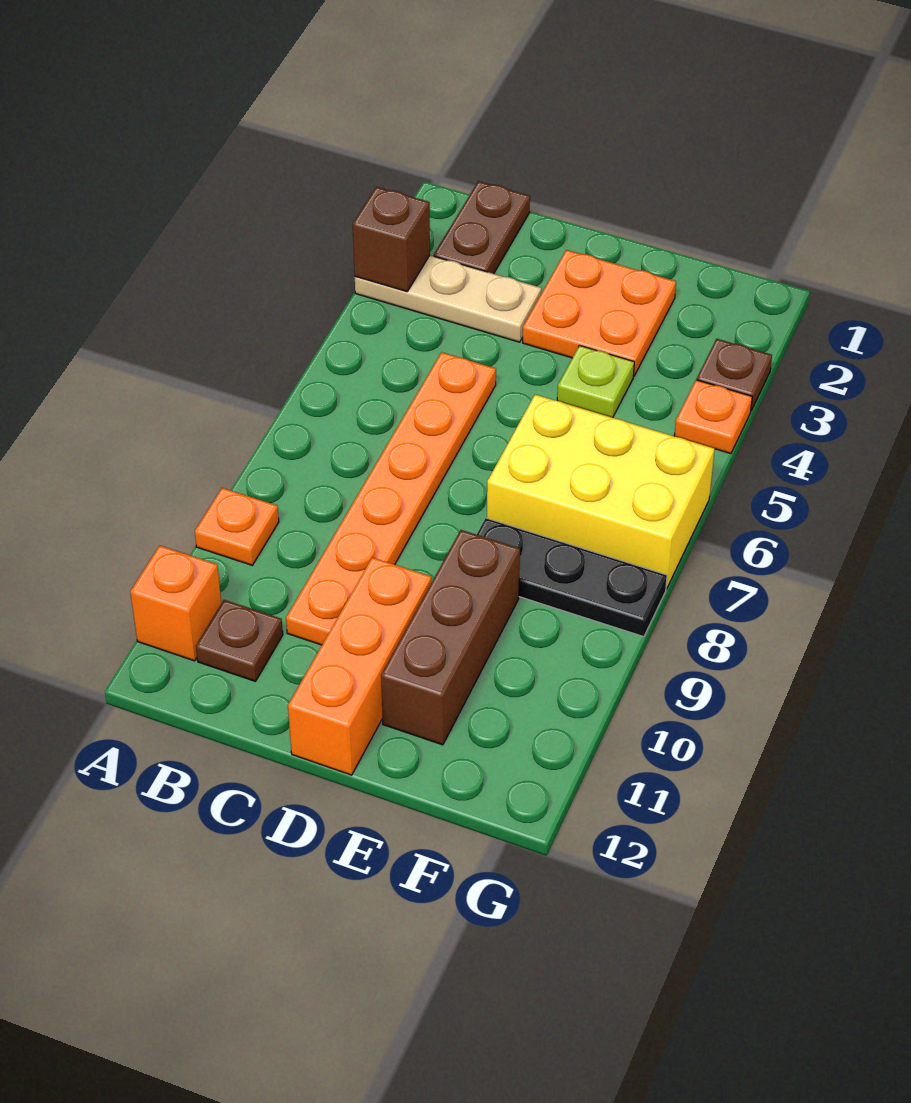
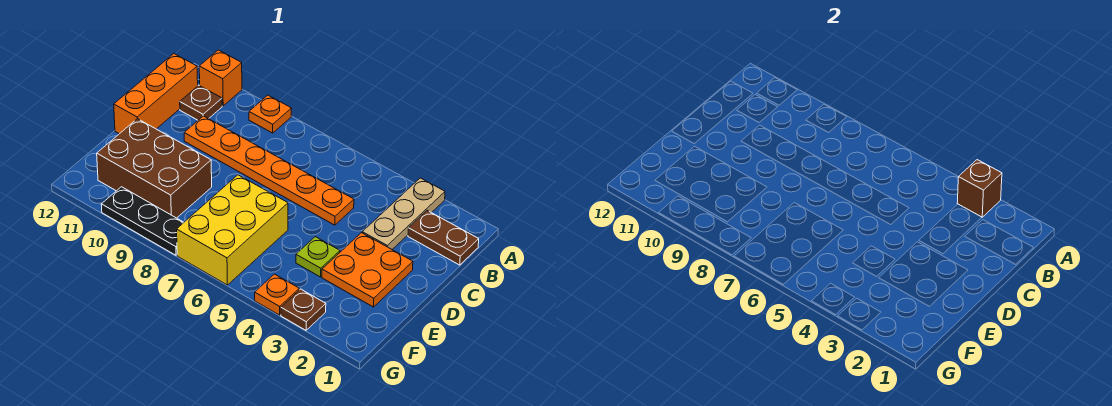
orange 1x3 brick [288,557,432,775] -> orange 1x3 brick turned to [114,54,198,134]
black 1x3 plate [477,518,667,637] -> black 1x3 plate turned to [101,187,184,255]
brown 1x3 brick [381,530,520,745] -> brown 2x3 brick [97,119,212,218]

